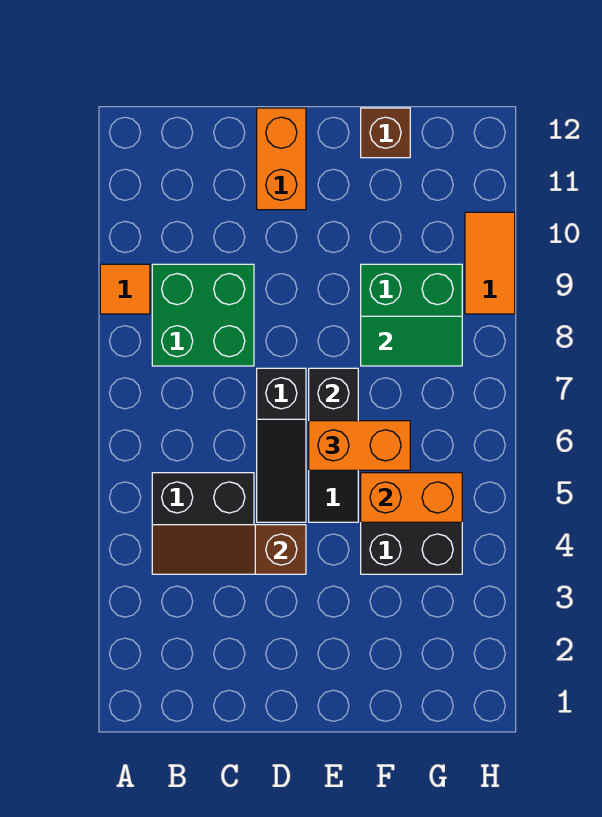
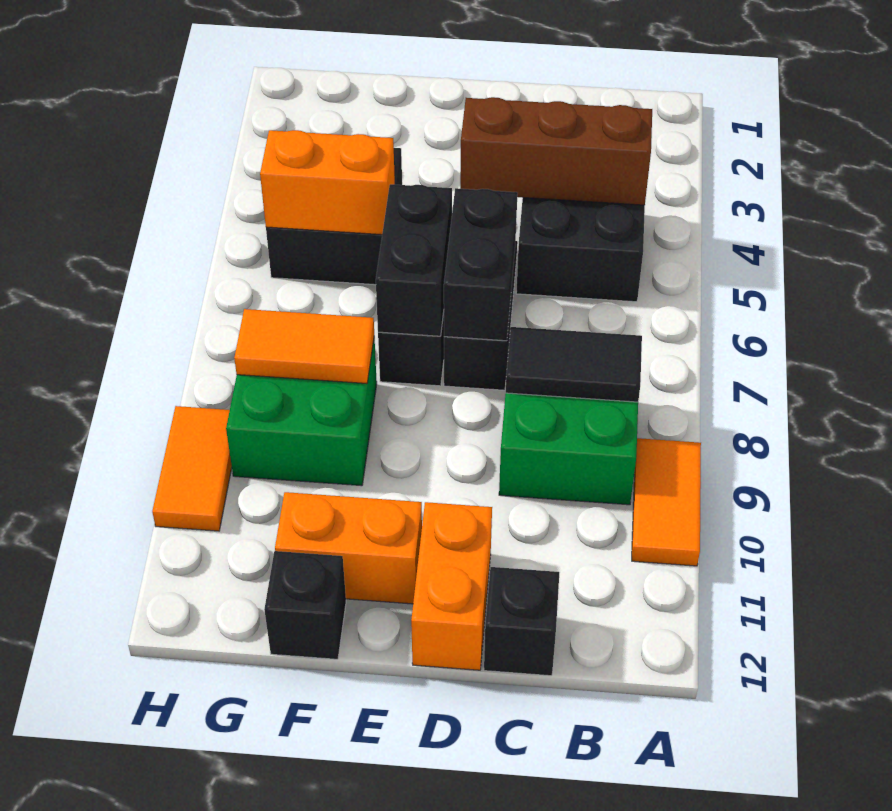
orange 1x1 tile [100,264,150,314] -> orange 1x2 tile [632,438,701,566]
brown 1x3 slope [152,525,306,574] -> brown 1x3 brick [460,97,652,205]
none -> black 1x2 tile [506,327,642,402]
none -> black 1x1 brick [484,567,559,676]
none -> black 1x2 brick [444,188,518,341]
orange 1x2 brick [309,421,410,470] -> orange 1x2 brick moved to [275,492,422,604]
green 1x2 tile [361,316,462,366] -> orange 1x2 tile [234,309,374,384]
brown 1x1 brick [361,108,410,158] -> black 1x1 brick [264,551,346,659]

